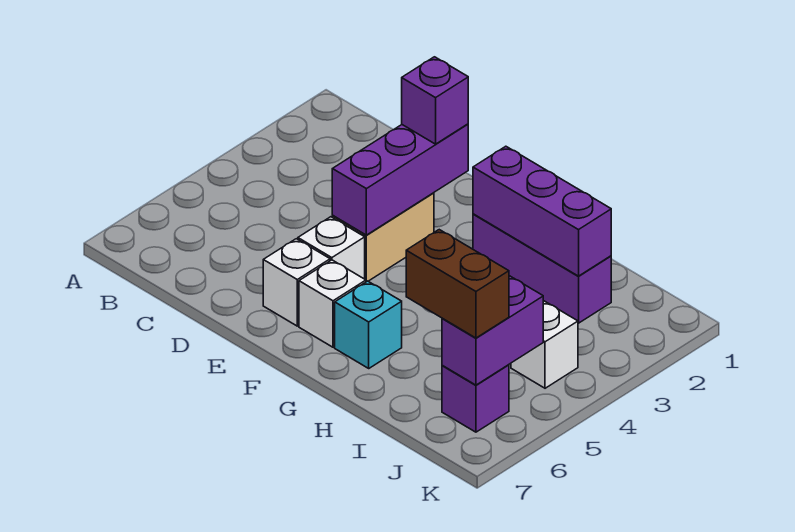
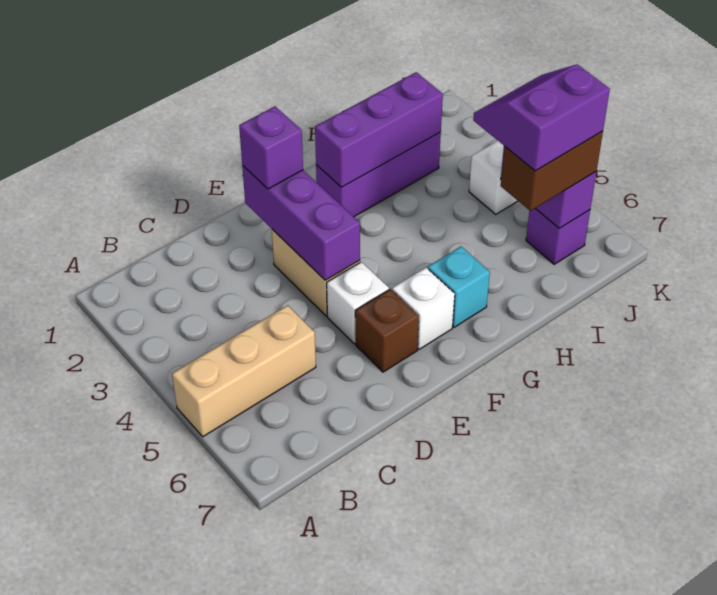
none -> tan 1x3 brick [172,305,316,437]
white 1x1 brick [263,239,330,326] -> brown 1x1 brick [355,289,419,372]
none -> purple 2x2 slope [473,64,610,171]

